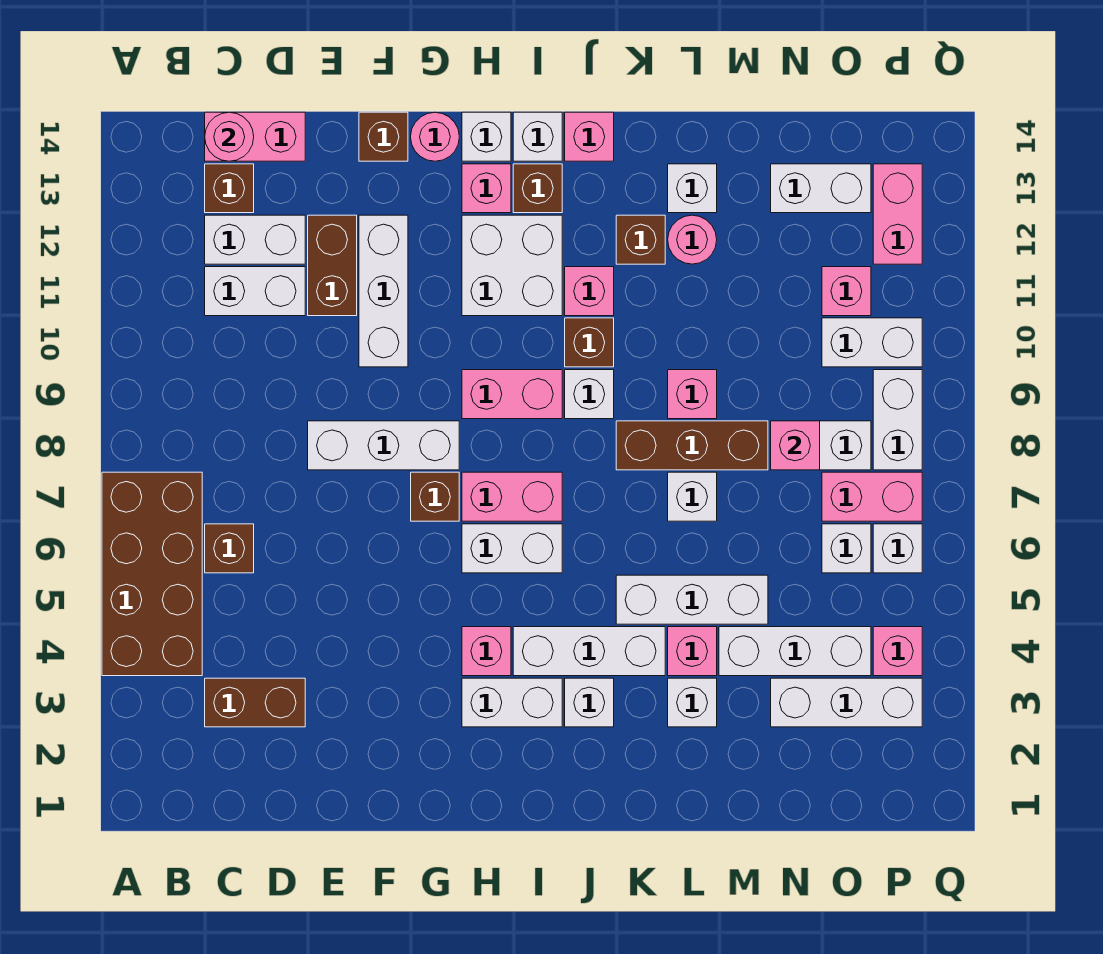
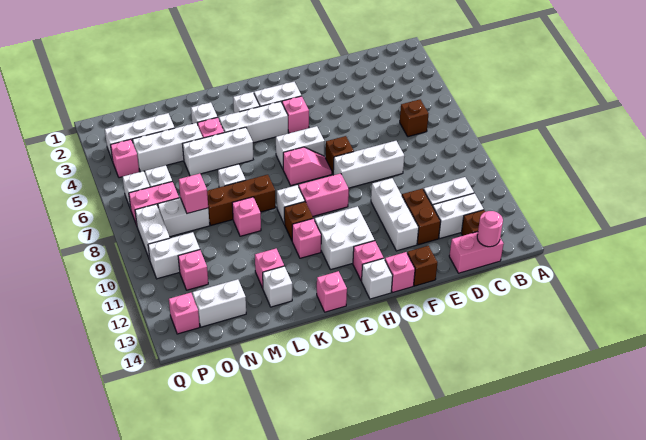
brown 2x4 brick [102,472,202,676] -> none
brown 1x2 brick [205,678,305,727] -> none
pink 1x1 round brick [411,112,459,161] -> pink 1x1 brick [385,252,415,293]
pink 1x2 brick [462,472,562,521] -> pink 1x2 slope [283,147,332,185]
brown 1x1 brick [513,164,562,213] -> none
white 1x1 brick [513,112,562,161] -> none
brown 1x1 brick [616,215,665,264] -> none
pink 1x1 round brick [668,215,717,264] -> pink 1x1 brick [255,249,284,288]
pink 1x2 brick [873,164,922,264] -> pink 1x1 brick [169,293,200,334]

